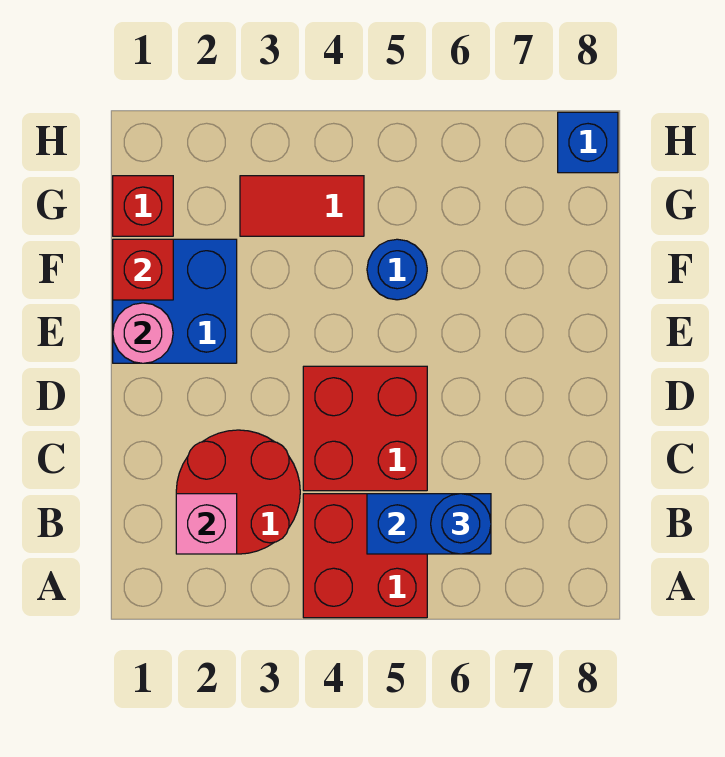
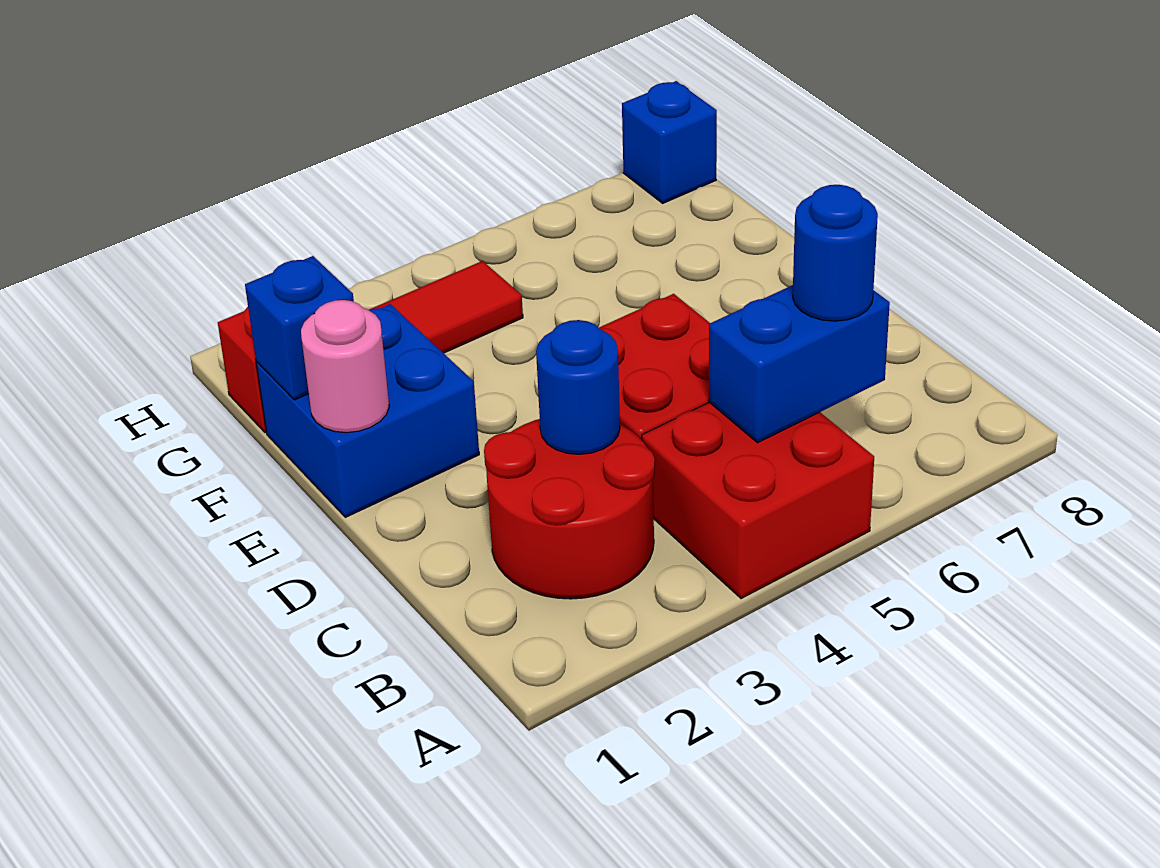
pink 1x1 brick [176,494,237,554] -> none
red 1x1 brick [113,239,173,300] -> blue 1x1 brick [245,256,354,400]
blue 1x1 round brick [367,239,427,300] -> blue 1x1 round brick moved to [536,320,620,454]

